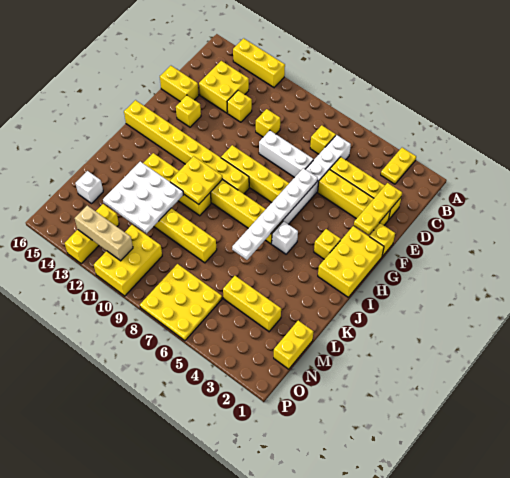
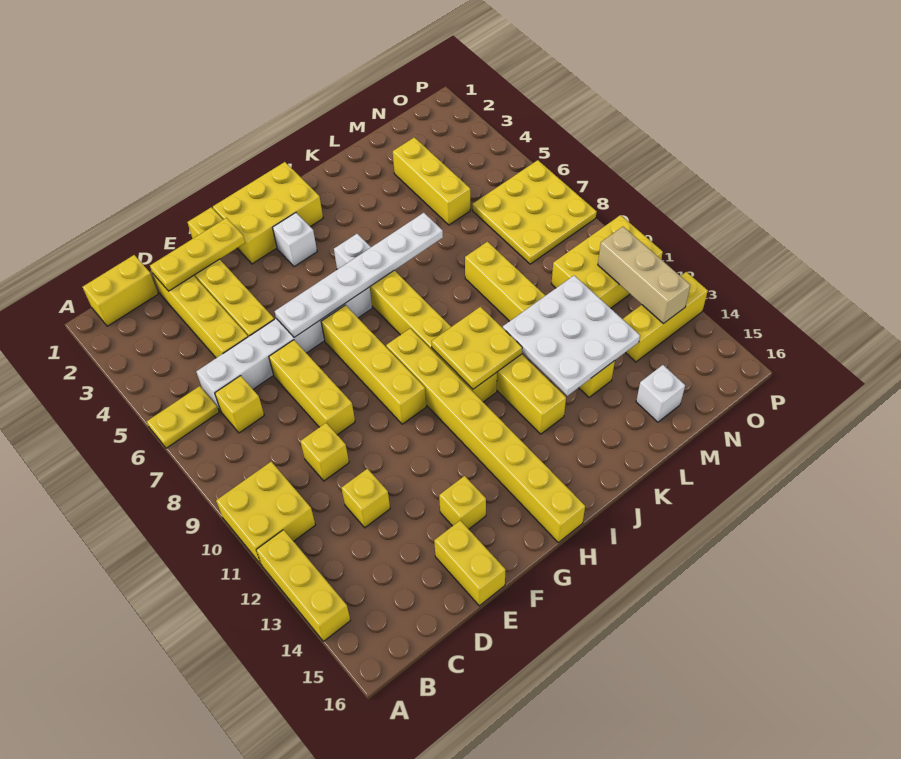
yellow 1x2 plate [381,148,416,184] -> yellow 1x2 plate moved to [147,386,219,448]
yellow 2x2 brick [199,61,249,113] -> yellow 2x2 brick moved to [216,462,315,564]
white 1x3 brick [259,131,314,178] -> yellow 1x3 brick [269,340,355,435]
yellow 1x1 brick [314,229,341,259] -> white 1x1 brick [273,213,317,267]
yellow 1x2 brick [274,321,313,369] -> yellow 1x2 brick moved to [83,255,158,326]

